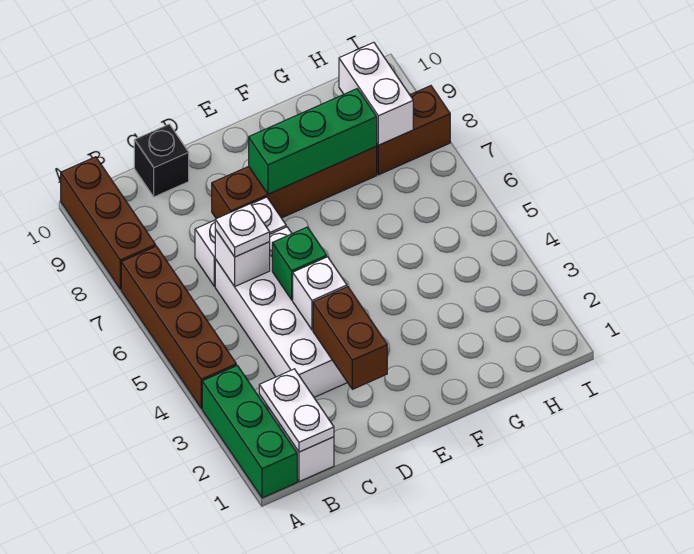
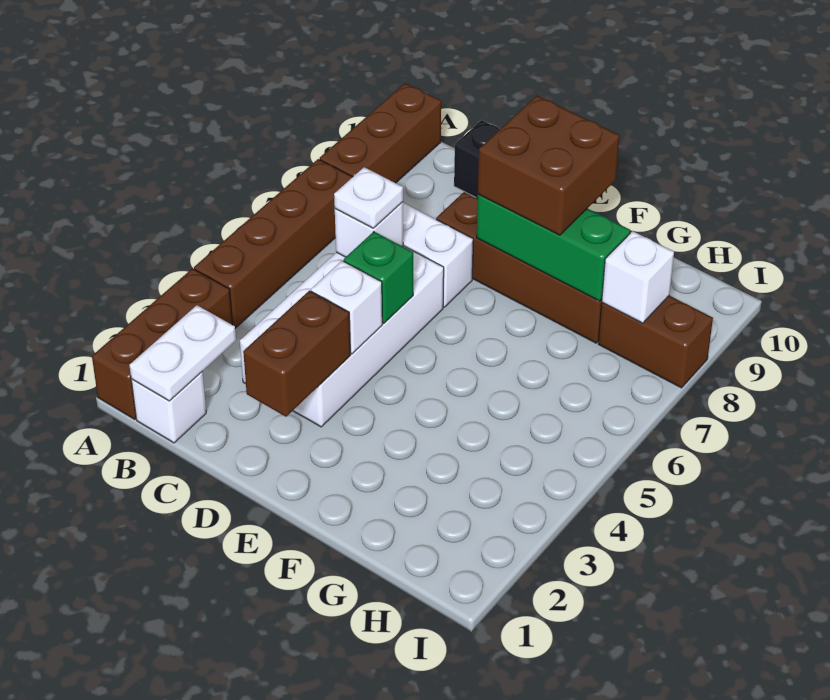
green 1x3 brick [202,366,297,498] -> brown 1x3 brick [92,269,232,419]
none -> brown 2x2 brick [478,96,620,235]
white 1x2 brick [339,42,413,145] -> white 1x1 brick [602,231,674,323]

